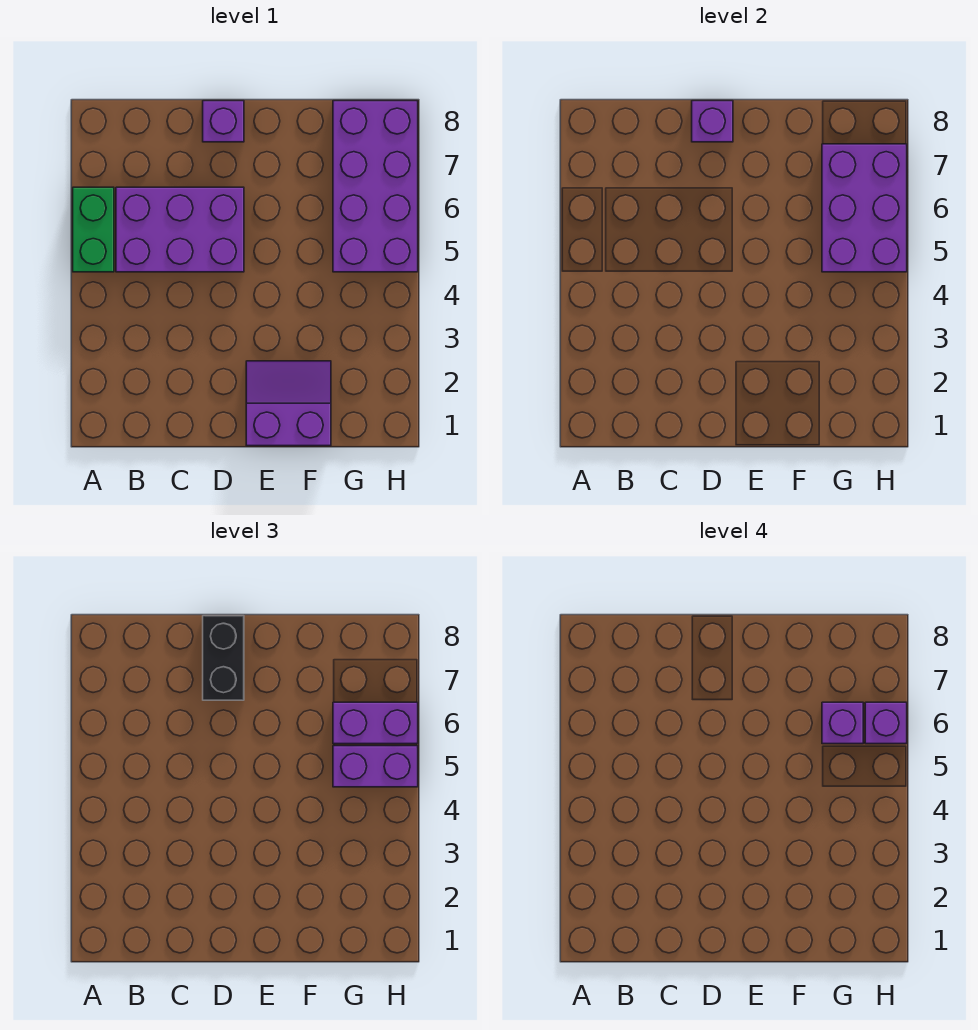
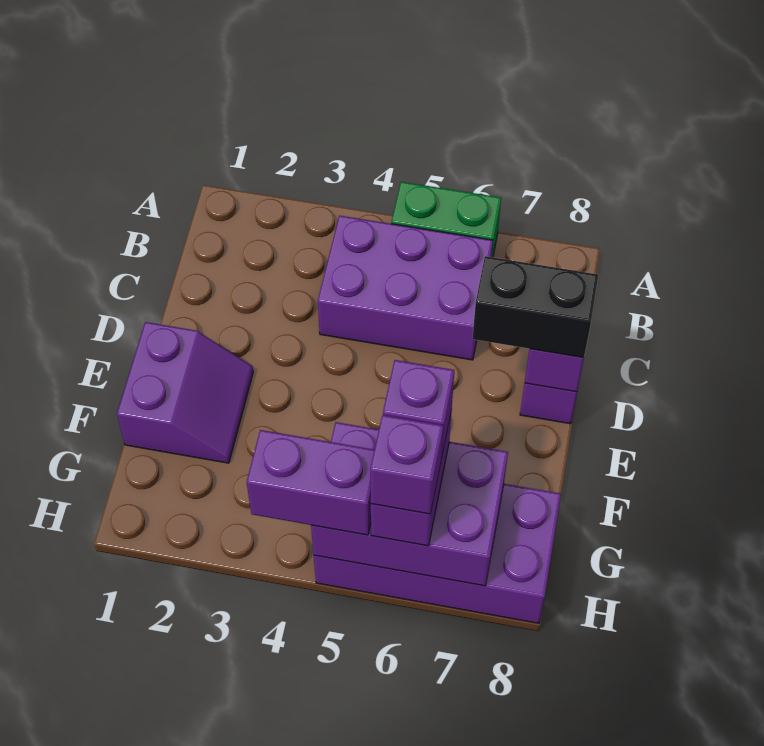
purple 2x3 brick [116,187,244,272] -> purple 2x3 brick turned to [318,216,493,360]
purple 1x2 brick [333,746,418,787] -> purple 1x2 brick turned to [247,430,374,535]

